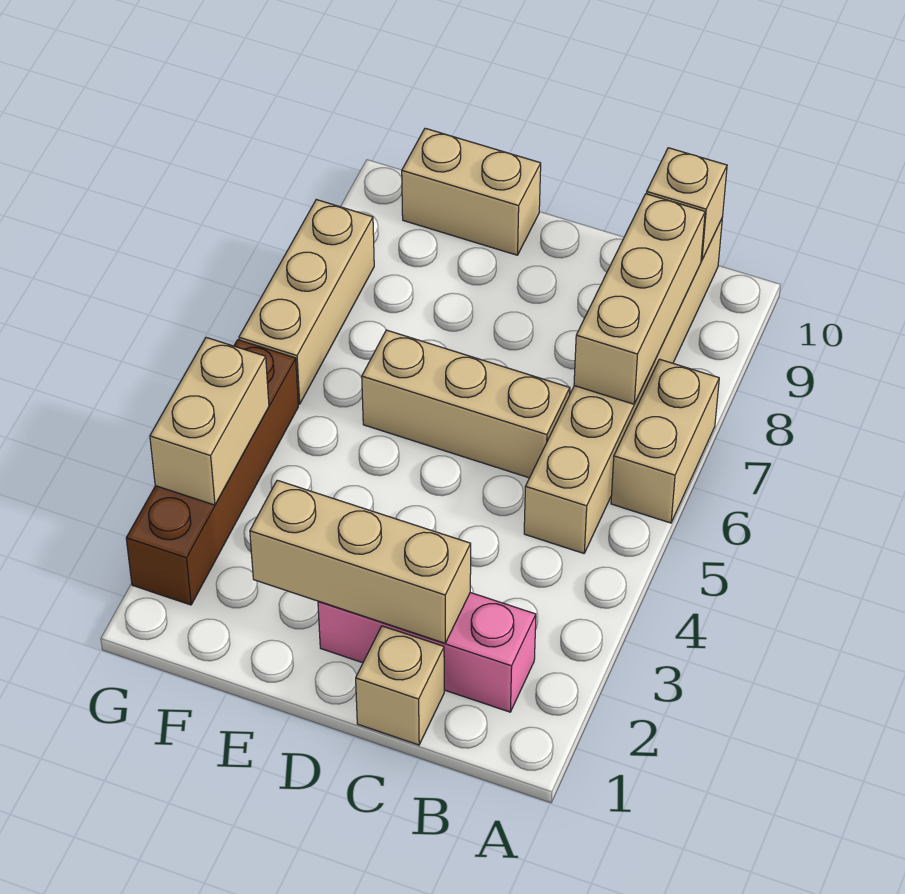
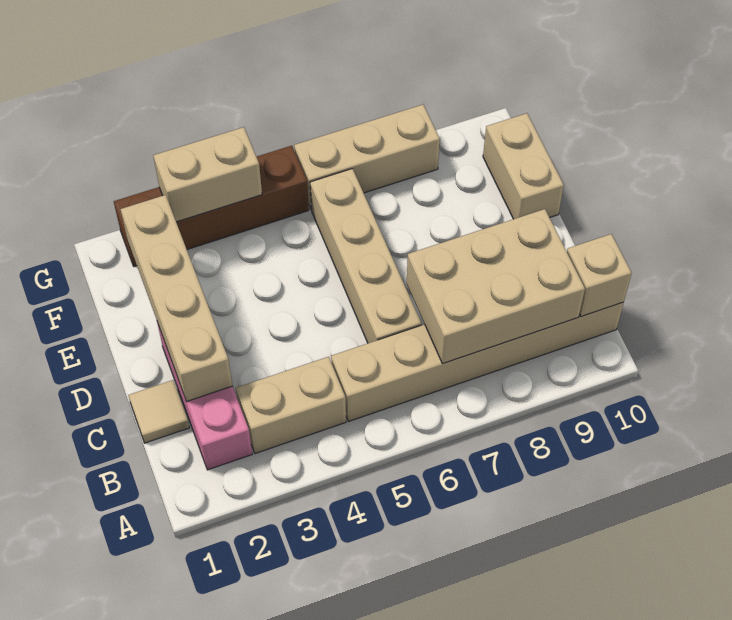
tan 1x2 brick [611,359,719,523] -> tan 1x2 brick moved to [236,357,346,454]
tan 1x3 brick [574,194,705,404] -> tan 2x3 brick [407,209,585,364]
tan 1x1 brick [356,626,444,745] -> tan 1x1 tile [128,380,189,443]
tan 1x3 brick [250,480,471,643] -> tan 1x4 brick [120,195,232,402]
tan 1x3 brick [362,330,570,478] -> tan 1x4 brick [310,169,422,343]

